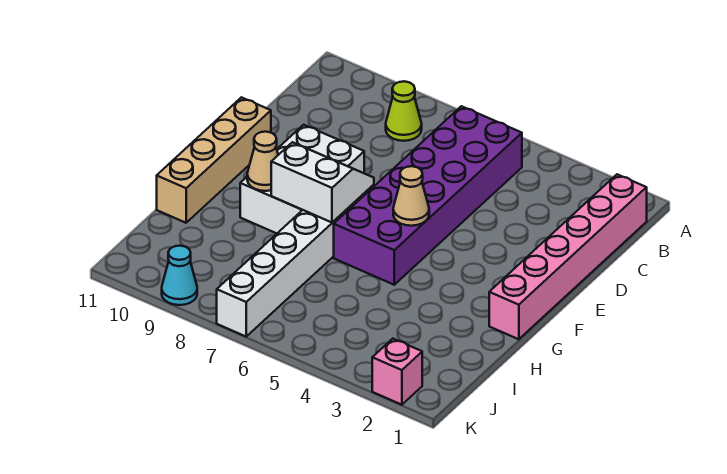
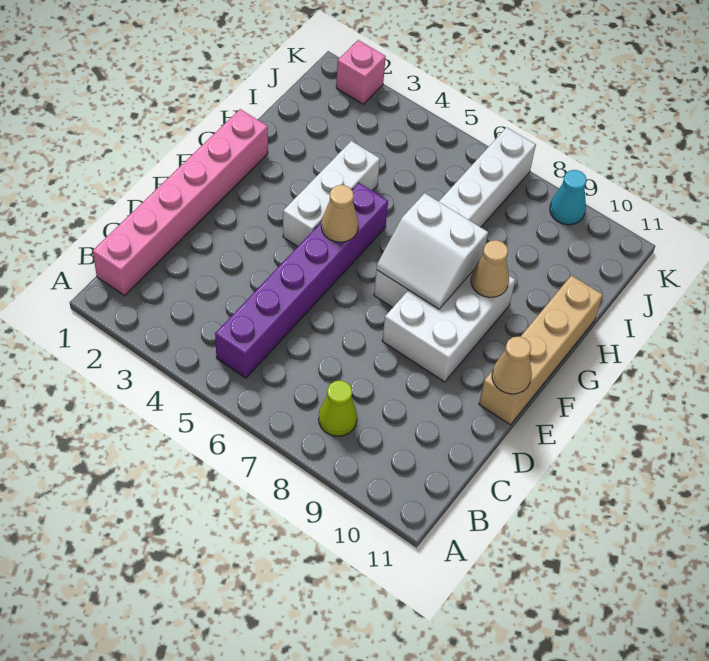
purple 2x6 brick [334,106,522,285] -> purple 1x6 brick [215,183,388,378]
none -> tan 1x1 cone [492,337,532,394]
none -> white 1x3 brick [283,141,380,246]

